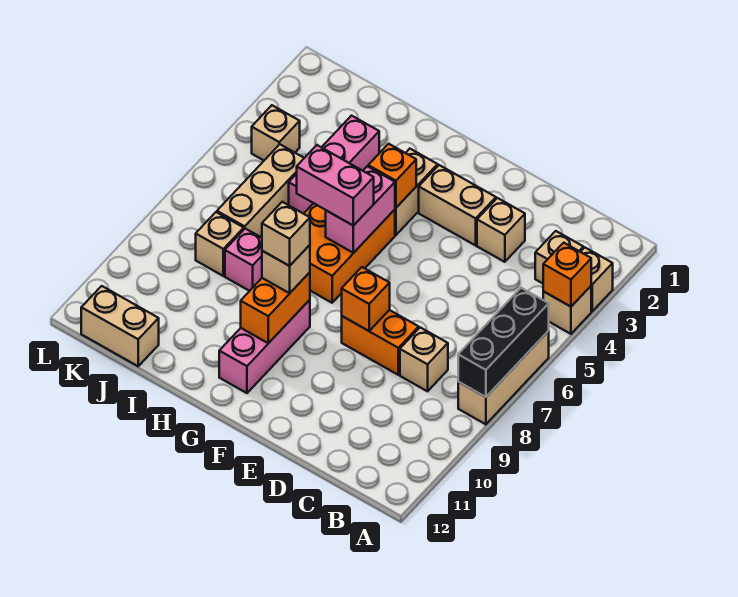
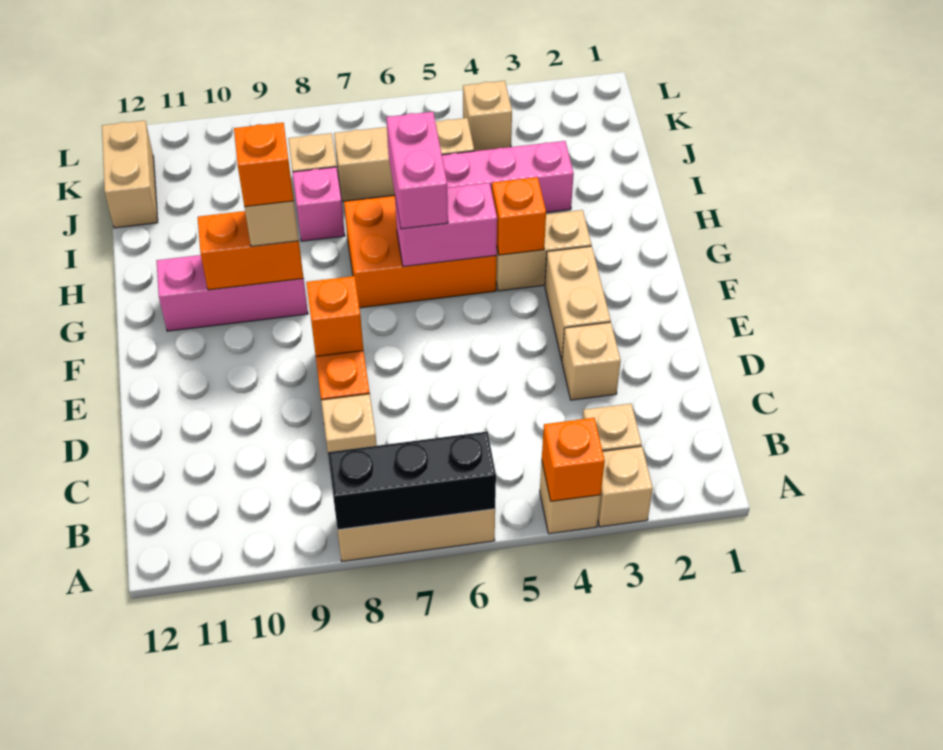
tan 1x1 brick [262,202,310,266] -> orange 1x1 brick [234,123,294,207]

